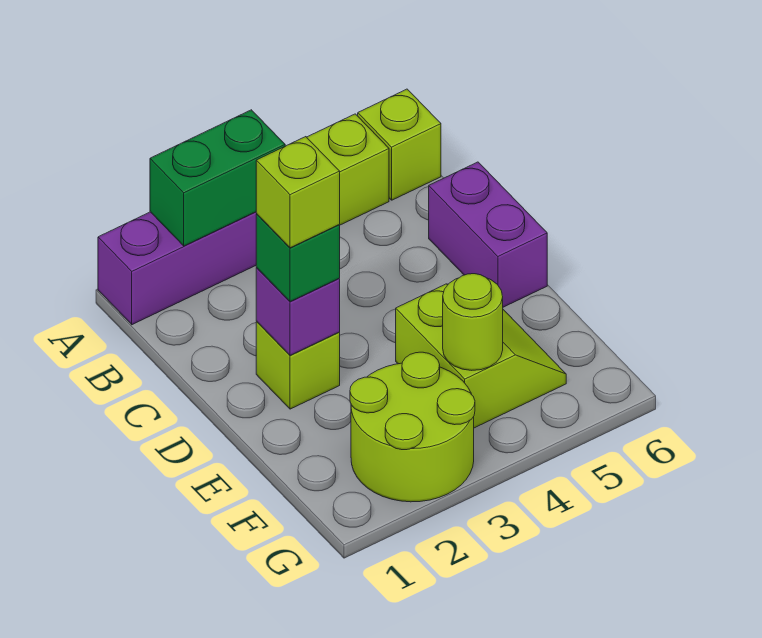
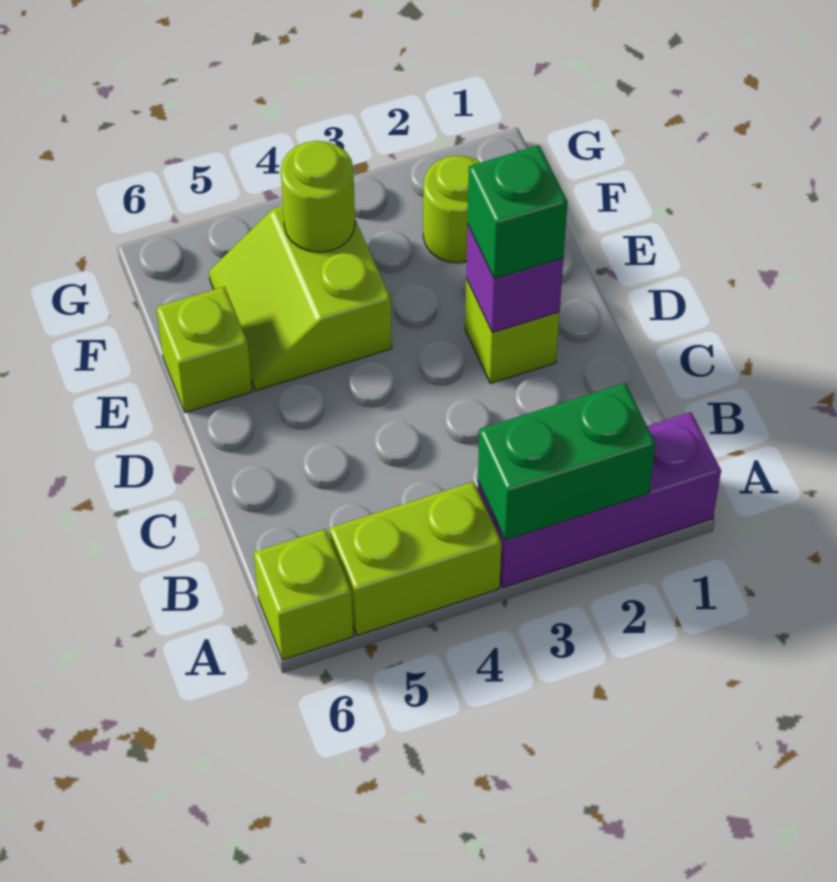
purple 1x2 brick [429,162,547,307] -> none
lime 1x1 brick [256,137,340,248] -> lime 1x1 brick moved to [156,287,252,413]
lime 2x2 round brick [350,352,475,502] -> lime 1x1 round brick [423,155,481,263]

